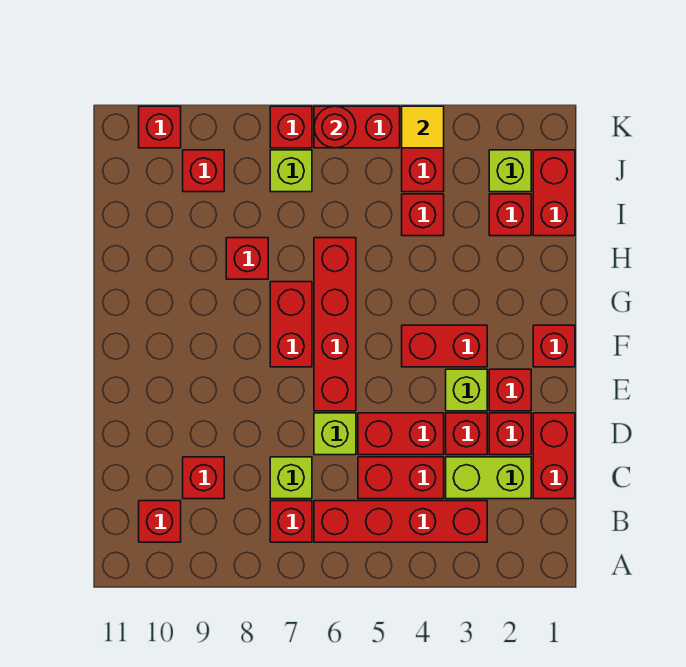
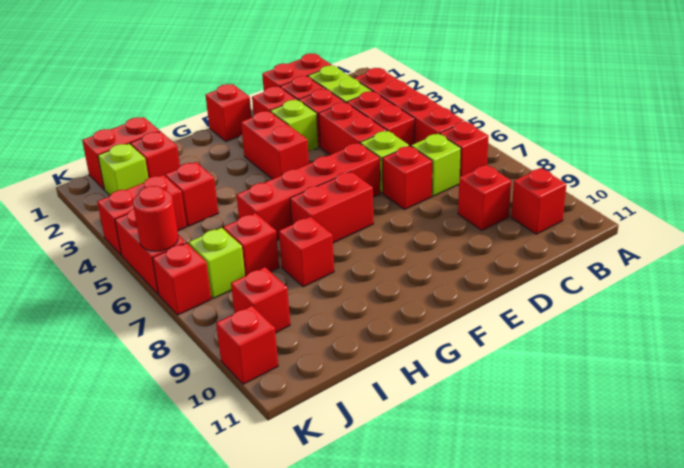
none -> red 1x1 brick [382,146,432,210]
none -> red 1x1 brick [223,213,279,276]
yellow 1x1 tile [402,106,444,148] -> none

